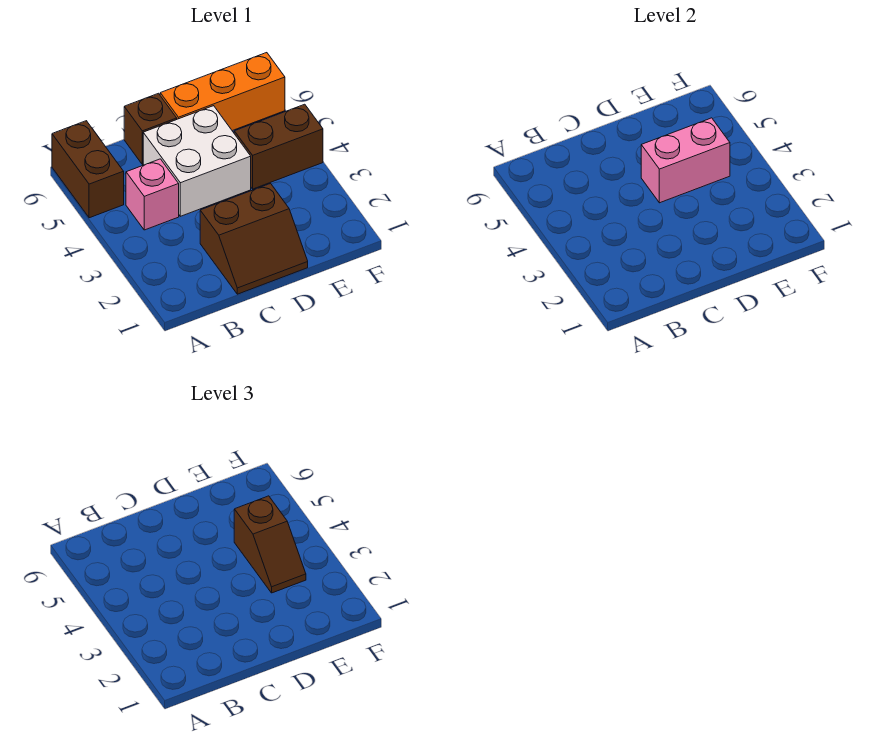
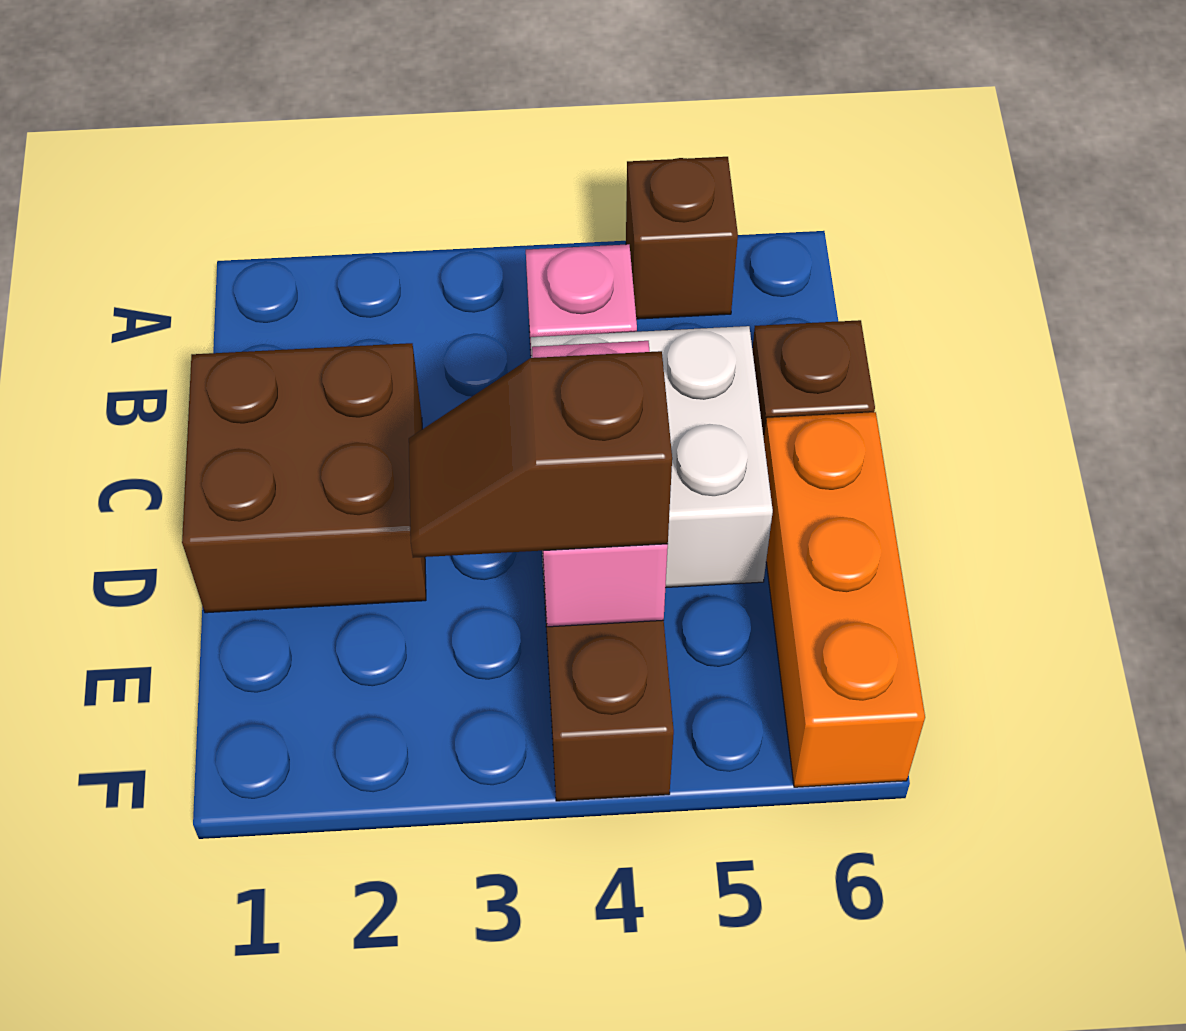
brown 1x2 brick [52,121,124,218] -> brown 1x1 brick [626,157,738,319]
brown 2x2 slope [200,184,308,294] -> brown 2x2 brick [182,343,426,613]

